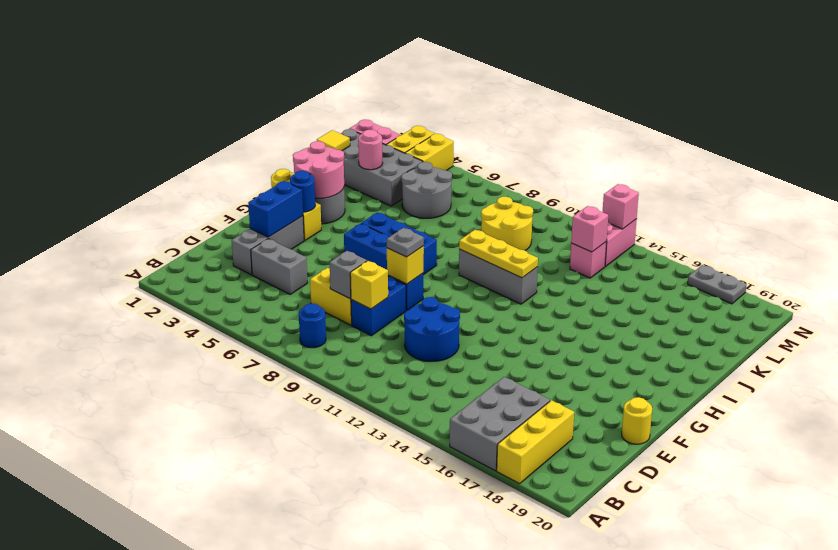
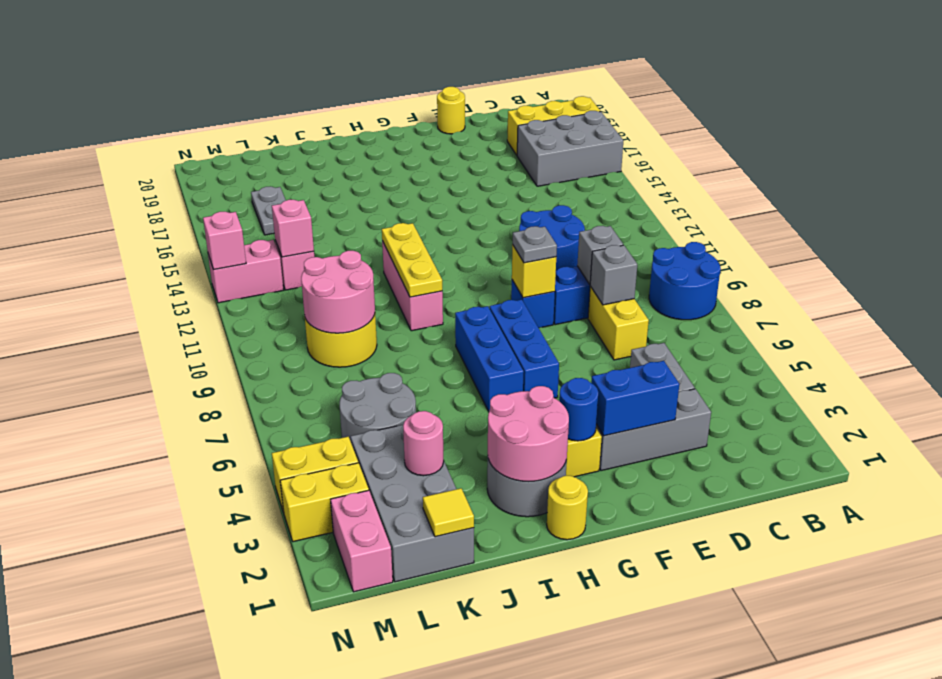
blue 1x1 round brick [299,304,326,348] -> blue 2x2 round brick [649,242,721,320]
yellow 1x1 brick [350,261,388,309] -> grey 1x1 brick [577,226,623,284]
grey 1x3 brick [459,249,538,304] -> pink 1x3 brick [382,241,443,331]
none -> pink 2x2 round brick [301,251,375,333]
grey 1x2 plate [688,265,747,304] -> grey 1x2 plate moved to [251,186,286,235]

